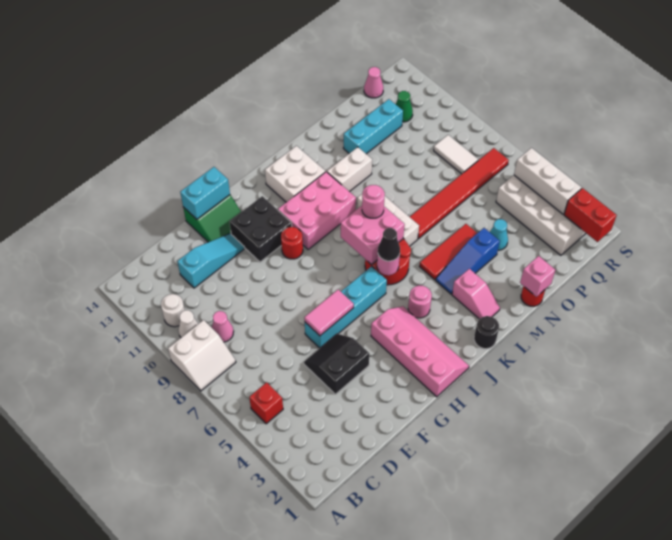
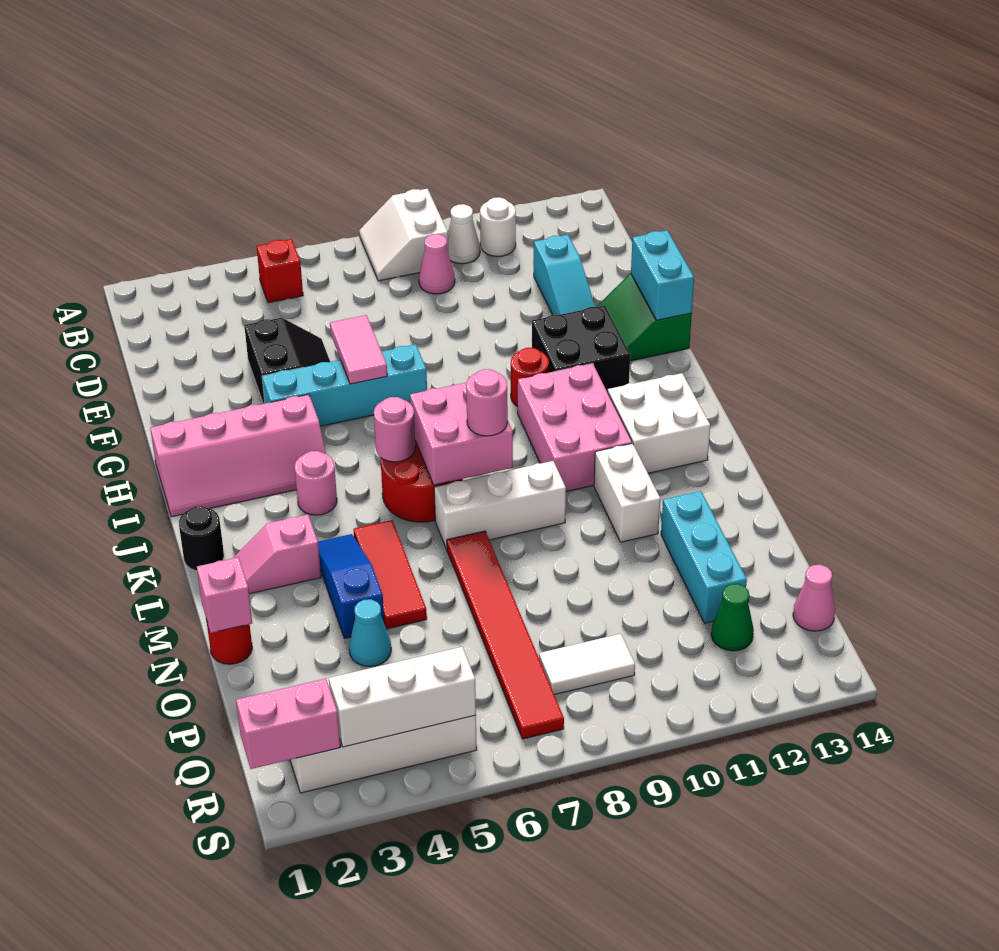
cyan 1x4 brick [305,267,387,348] -> cyan 1x4 brick turned to [262,344,427,426]
black 1x1 cone [378,228,400,261] -> none
red 1x2 brick [564,188,617,242] -> pink 1x2 brick [236,679,340,769]

